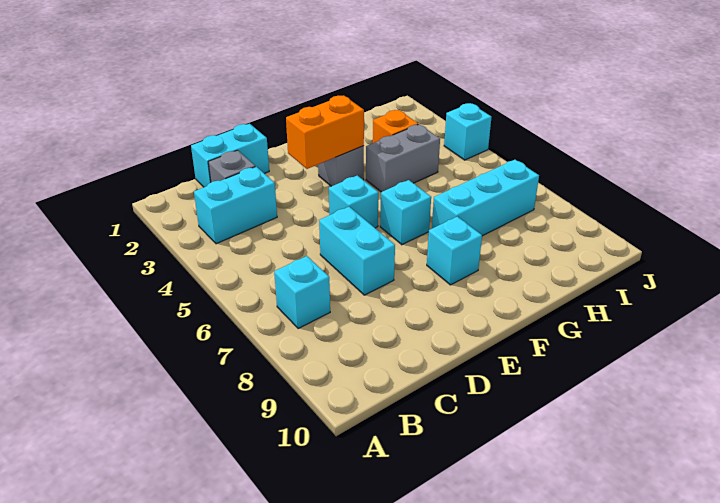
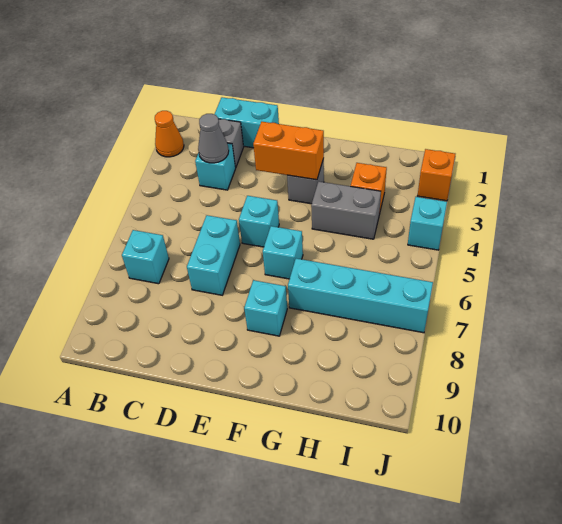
none -> orange 1x1 cone [155,111,184,157]
cyan 1x2 brick [194,167,277,244] -> cyan 1x1 brick [195,143,236,190]
none -> grey 1x1 cone [198,114,229,163]
cyan 1x3 brick [432,160,539,236] -> cyan 1x4 brick [288,258,433,333]
none -> orange 1x1 brick [418,149,455,201]

